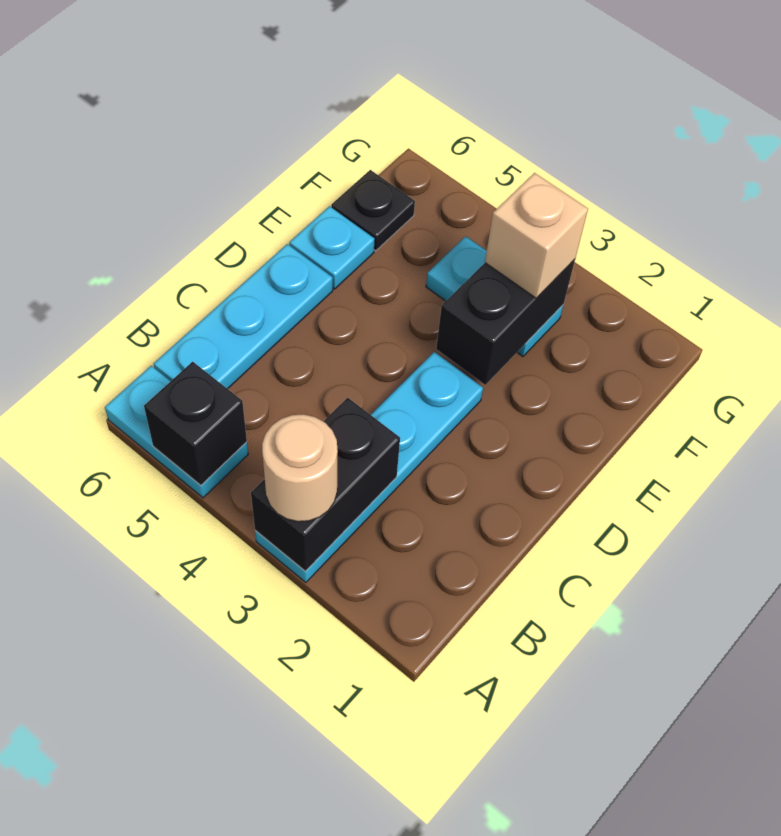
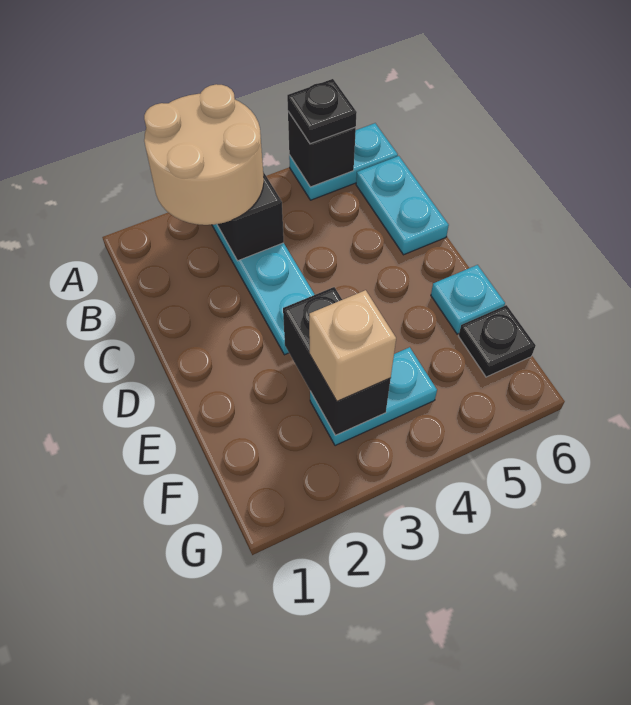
tan 1x1 round brick [262,414,338,522] -> tan 2x2 round brick [144,84,264,225]
none -> black 1x1 plate [287,79,357,144]
cyan 1x3 plate [154,244,333,389] -> cyan 1x2 plate [356,156,449,255]

